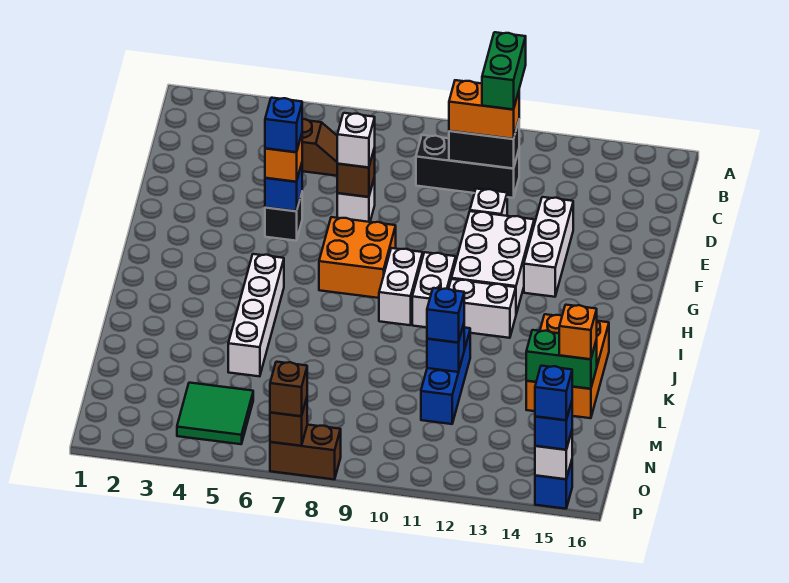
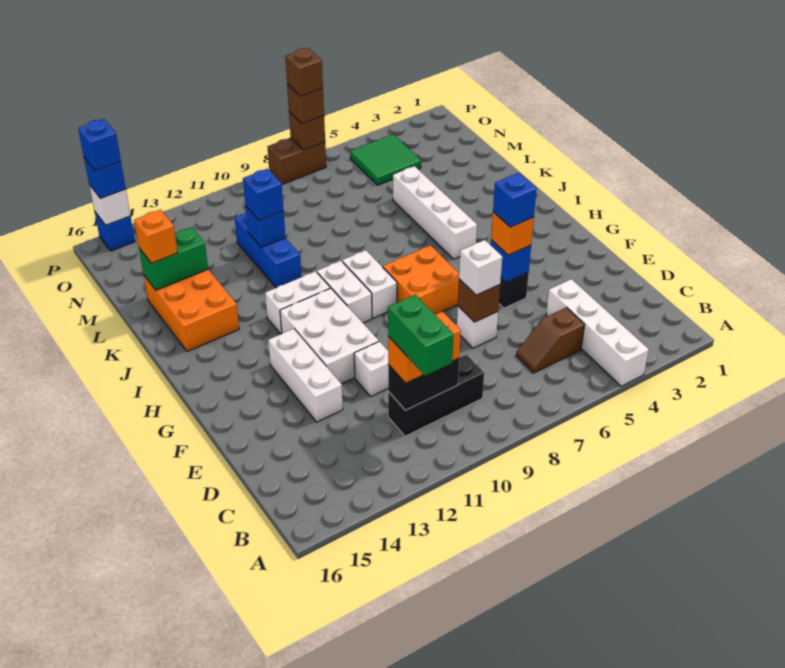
none -> white 1x4 brick [546,279,649,386]
none -> brown 1x1 brick [285,48,323,96]

